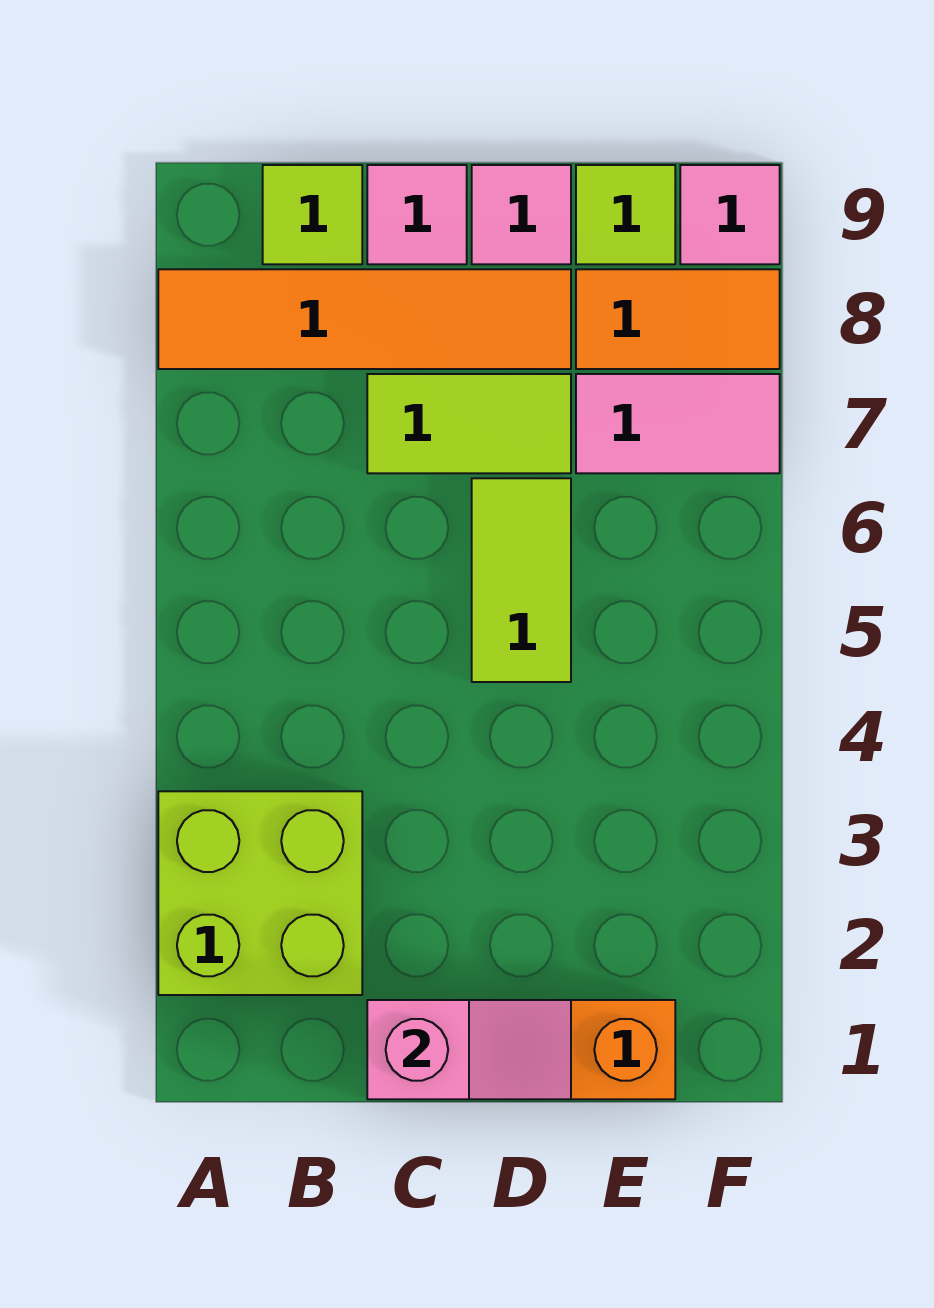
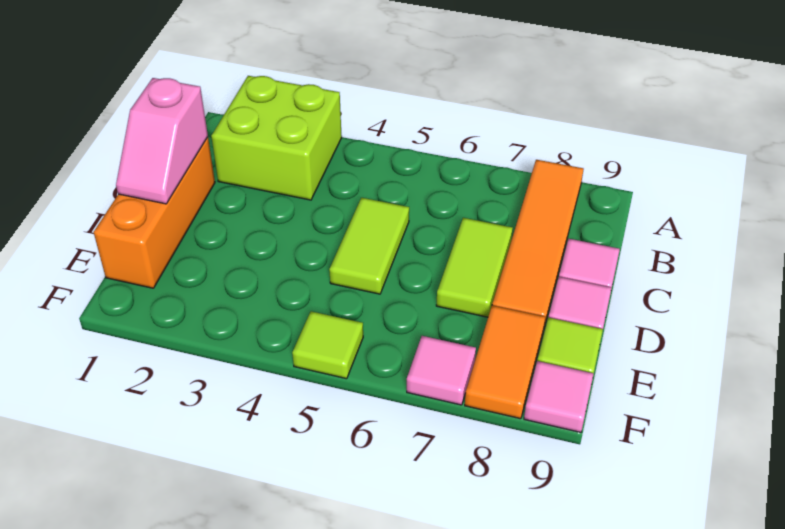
lime 1x1 tile [263,165,362,264] -> lime 1x1 tile moved to [292,311,363,379]
lime 1x2 tile [472,478,571,682] -> lime 1x2 tile turned to [329,198,409,294]
pink 1x2 tile [576,374,780,473] -> pink 1x1 tile [407,336,476,405]

